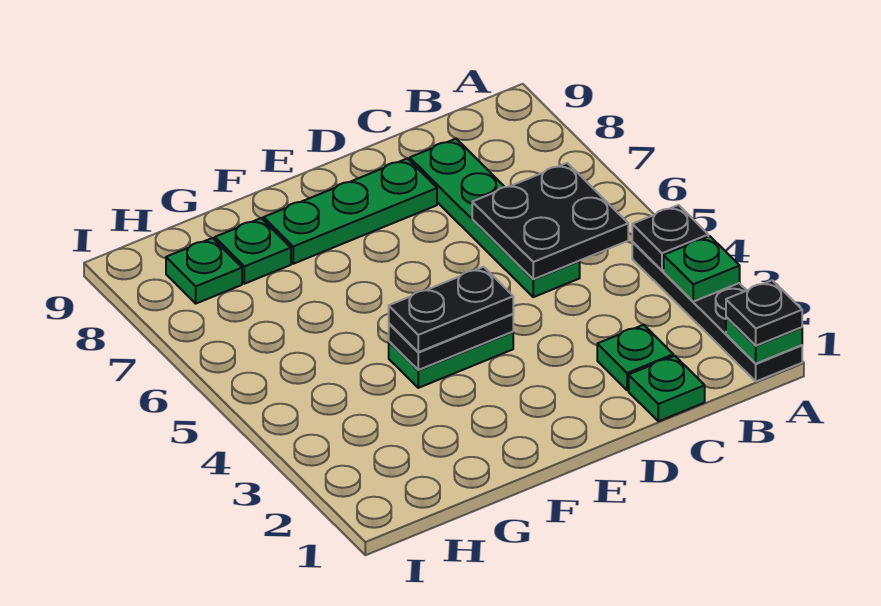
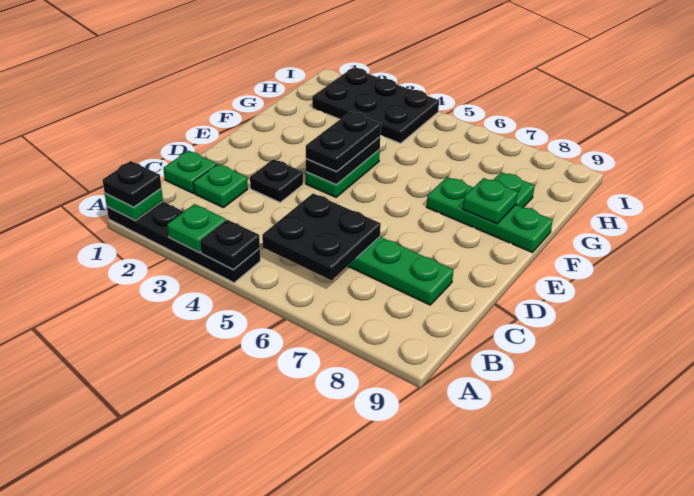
none -> black 1x1 plate [250,159,303,202]
green 1x3 plate [263,159,437,264] -> green 1x3 plate turned to [427,177,553,253]
none -> black 2x3 plate [312,68,439,143]
green 1x1 plate [166,238,242,303] -> green 1x1 plate moved to [463,178,518,224]

